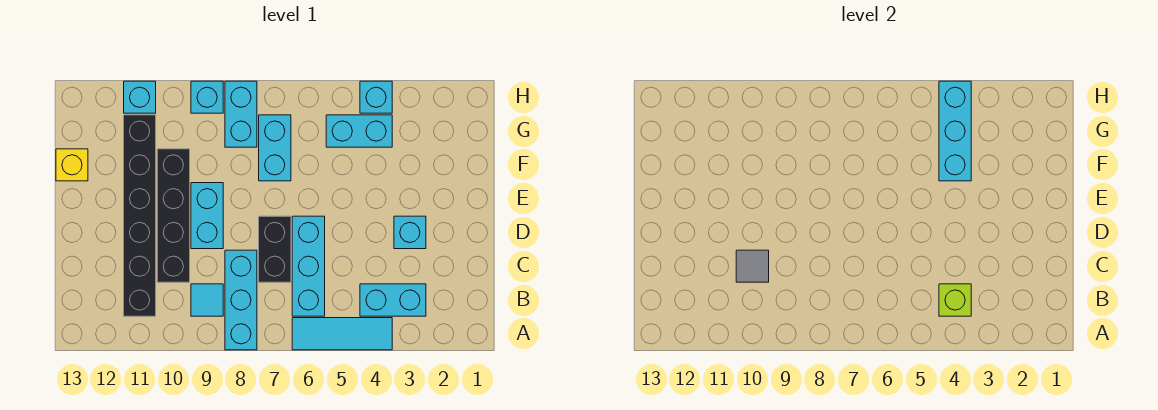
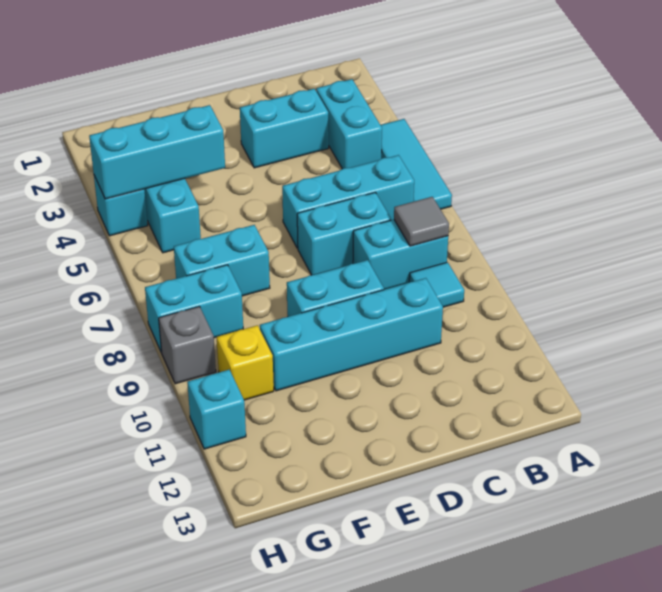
cyan 1x3 brick [225,250,257,350] -> cyan 1x2 brick [353,220,448,290]
lime 1x1 brick [939,284,971,316] -> none
black 1x6 brick [124,115,156,316] -> none
black 1x2 brick [259,216,291,282] -> cyan 1x2 brick [297,192,391,275]
black 1x4 brick [157,149,190,282] -> cyan 1x4 brick [260,278,443,391]
grey 1x1 tile [736,250,769,282] -> grey 1x1 tile moved to [394,197,449,246]
cyan 1x1 brick [394,216,426,249] -> cyan 1x2 brick [240,89,329,168]
yellow 1x1 brick [56,149,88,181] -> yellow 1x1 brick moved to [217,325,274,400]
cyan 1x1 brick [191,81,223,113] -> grey 1x1 brick [159,306,216,384]

